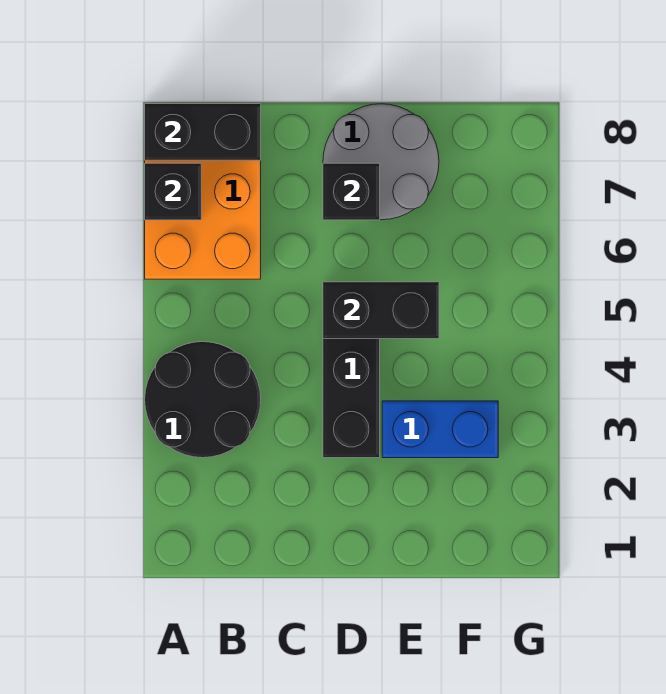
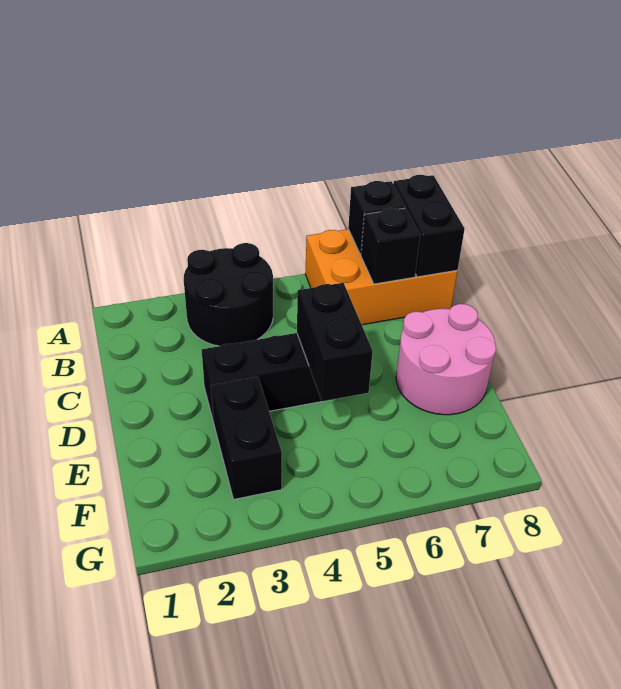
grey 2x2 round brick [323,104,439,220] -> pink 2x2 round brick [396,304,496,415]
black 1x1 brick [323,163,380,220] -> black 1x1 brick moved to [361,208,420,284]
blue 1x2 brick [382,401,498,458] -> black 1x2 brick [211,376,282,499]

